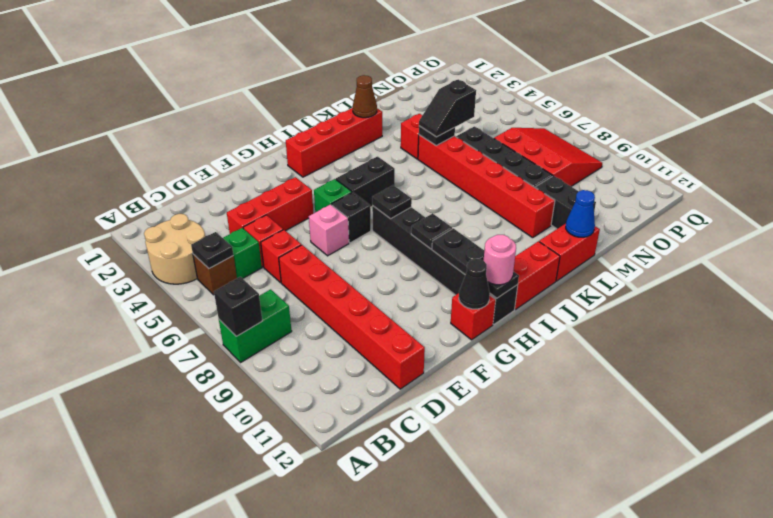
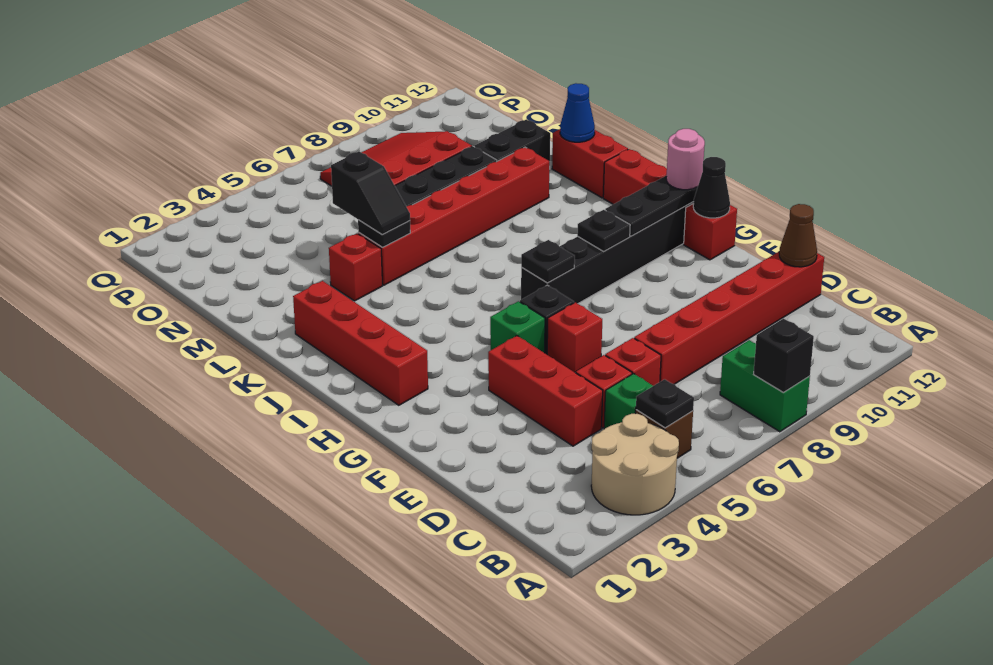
pink 1x1 brick [309,204,349,256] -> red 1x1 brick [547,302,602,372]
black 1x2 brick [336,157,395,207] -> none
brown 1x1 cone [353,75,377,118] -> brown 1x1 cone moved to [779,204,817,267]

